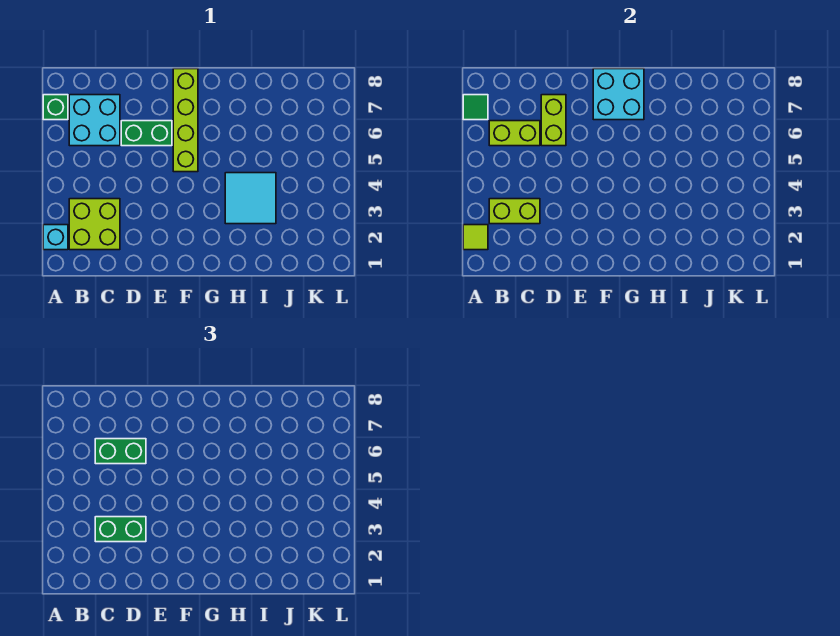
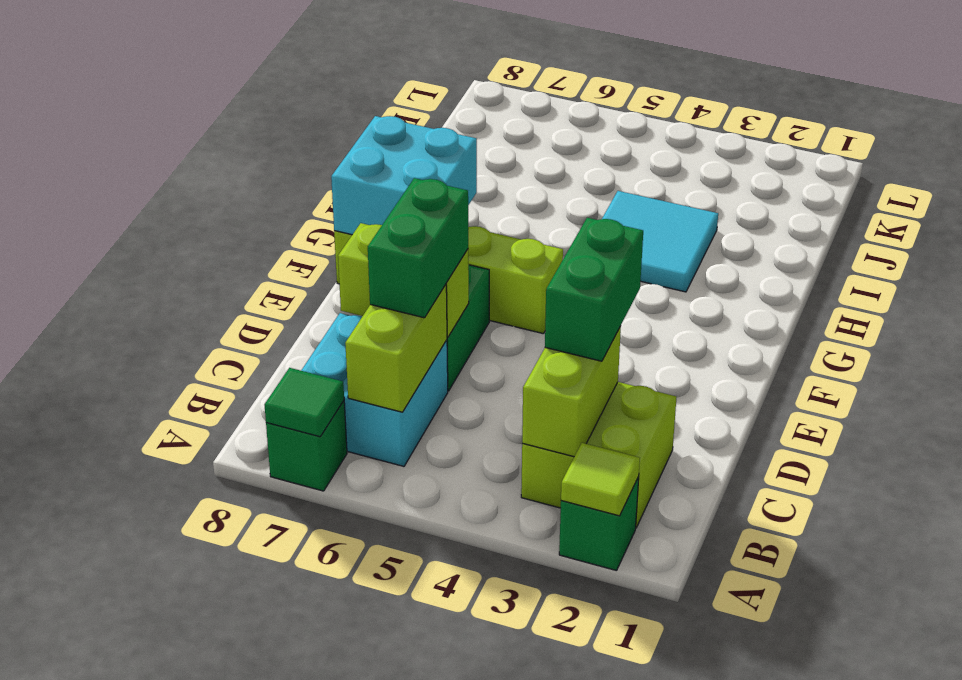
cyan 1x1 brick [43,225,68,250] -> green 1x1 brick [559,477,639,571]

